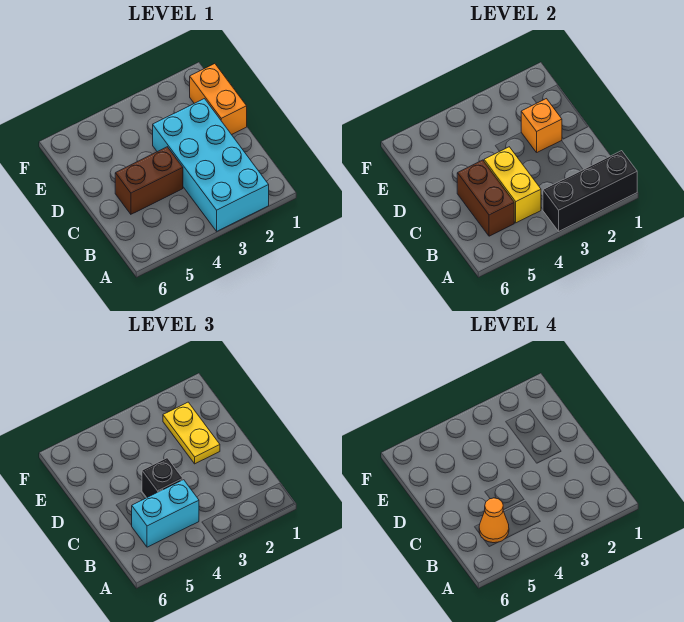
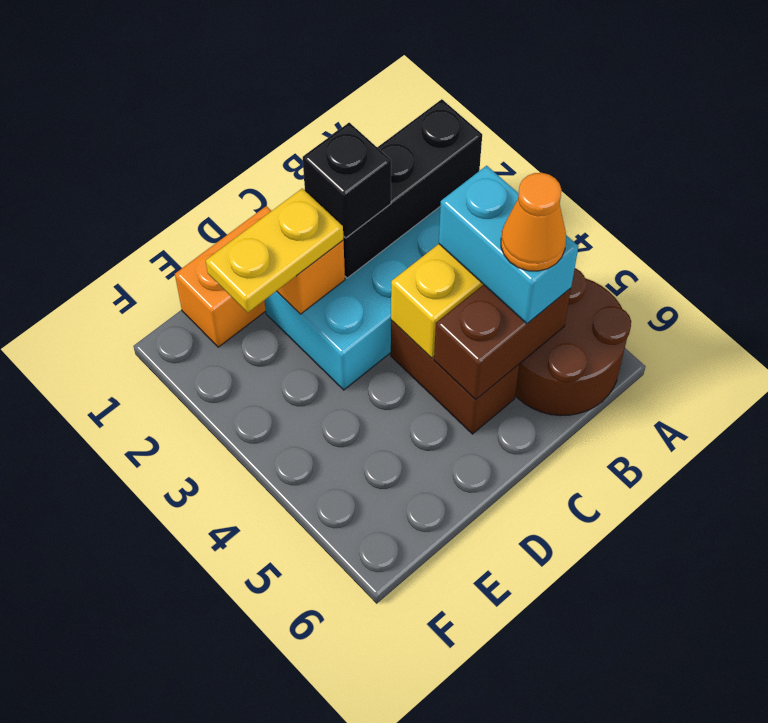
black 1x3 brick [543,151,637,231] -> black 1x3 brick turned to [343,99,482,278]
none -> brown 2x2 round brick [515,268,631,416]
black 1x1 brick [142,458,183,498] -> black 1x1 brick moved to [303,123,391,238]

